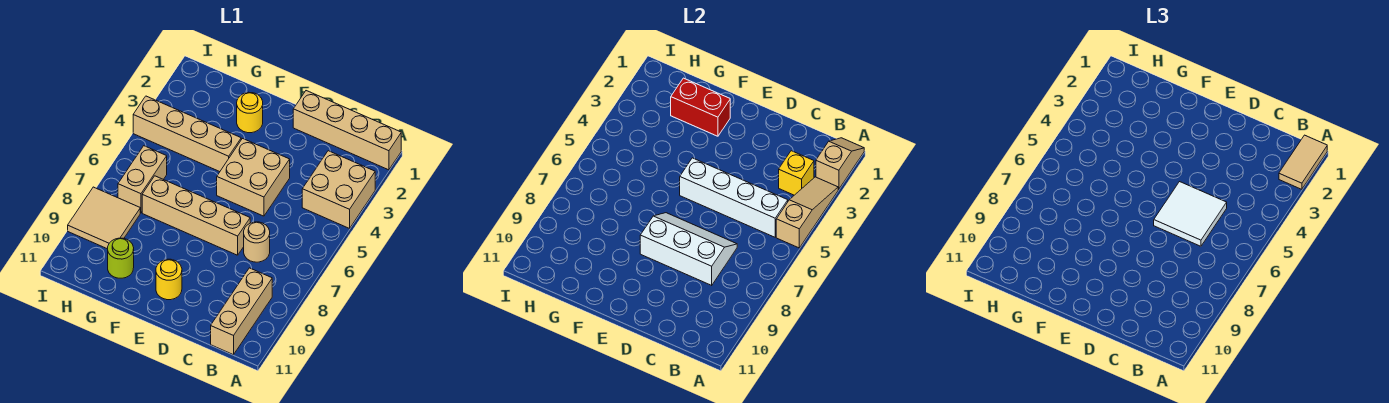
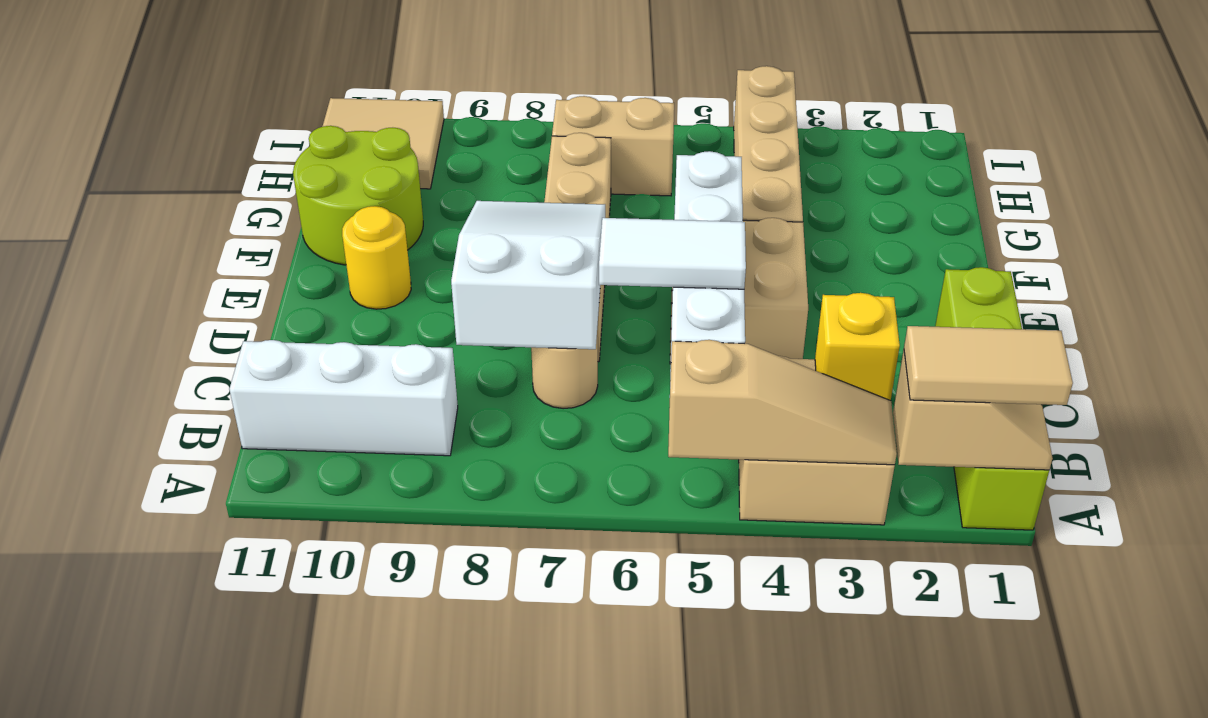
tan 1x4 brick [293,91,401,170] -> lime 1x4 brick [935,267,1049,530]
tan 1x3 brick [211,268,272,355] -> white 1x3 brick [229,340,458,456]
white 2x2 tile [1154,182,1227,246] -> white 1x2 tile [599,218,746,289]
white 2x3 slope [640,213,737,285] -> white 2x3 slope turned to [451,201,605,349]
yellow 1x1 round brick [237,92,263,133] -> none
red 1x2 brick [671,78,730,136] -> none
lime 1x1 round brick [108,238,134,278] -> lime 2x2 round brick [293,126,423,265]
tan 2x2 tile [68,187,140,249] -> tan 2x2 tile moved to [322,98,444,189]

